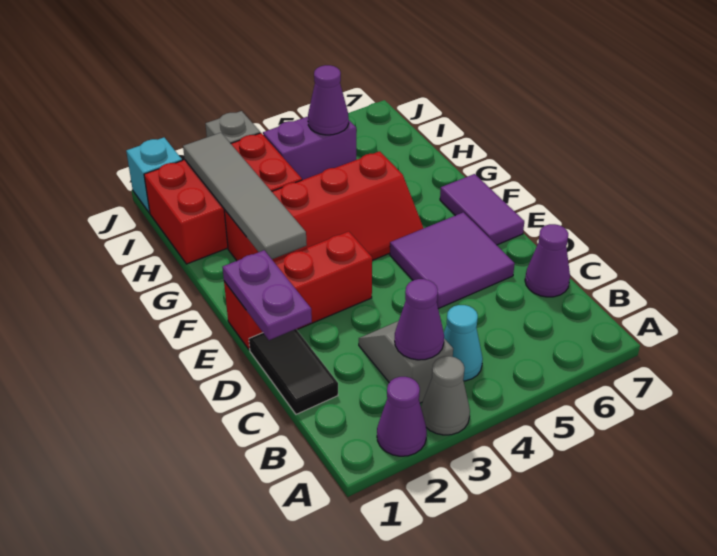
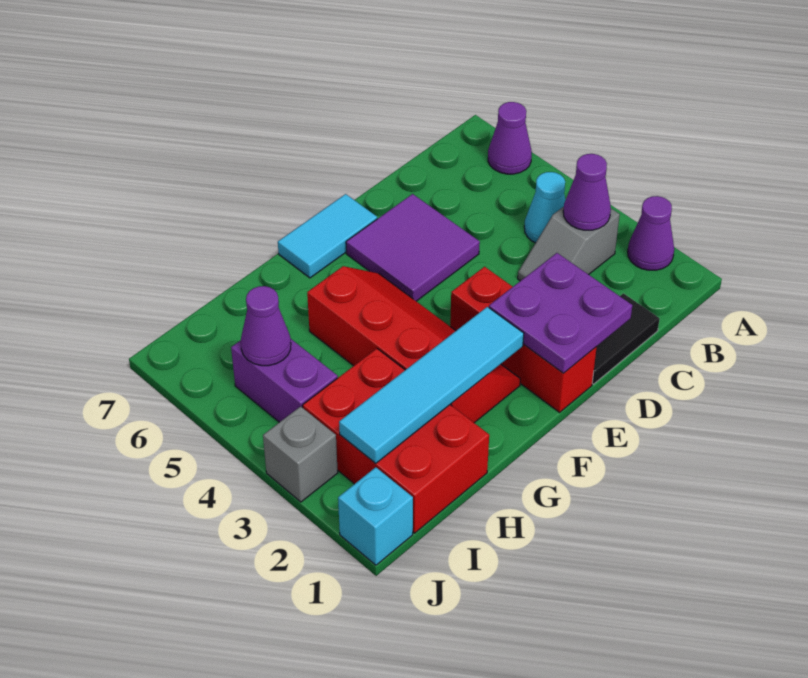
grey 1x1 cone [421,356,470,435] -> none
purple 1x1 cone [525,224,570,297] -> purple 1x1 cone moved to [488,102,532,174]
purple 1x2 plate [223,250,312,340] -> purple 2x2 plate [489,253,632,373]
purple 1x2 tile [440,174,524,245] -> cyan 1x2 tile [278,194,377,278]
grey 1x4 tile [183,133,307,259] -> cyan 1x4 tile [339,307,524,463]

